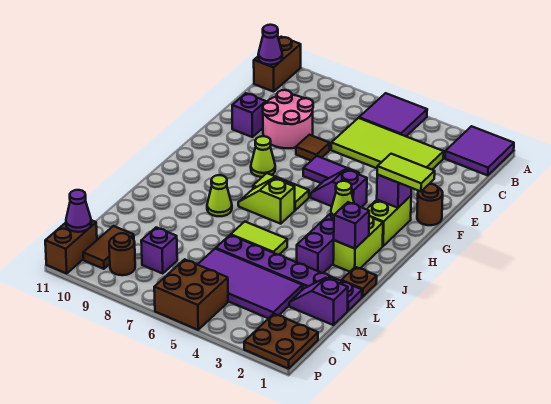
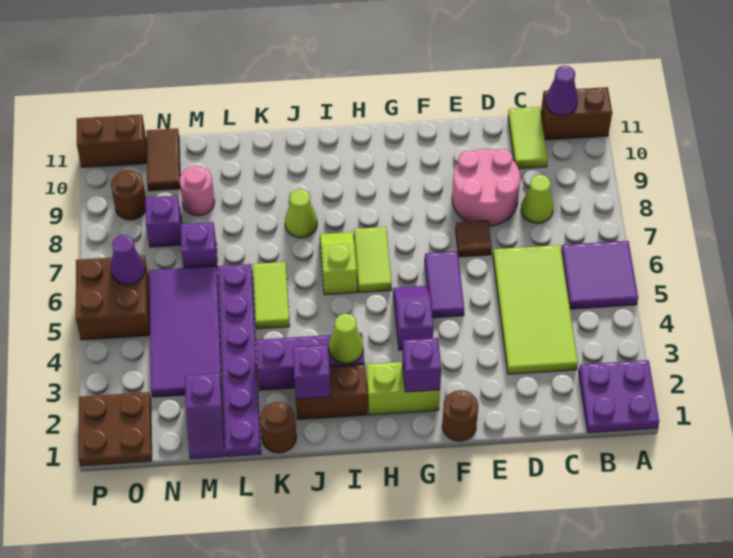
purple 2x2 tile [445,126,514,176] -> purple 2x2 plate [579,360,659,433]
purple 1x1 brick [232,93,266,137] -> purple 1x1 brick moved to [181,222,217,268]
lime 1x2 tile [377,154,435,191] -> lime 1x2 tile moved to [508,107,548,169]
lime 1x1 cone [251,136,275,177] -> lime 1x1 cone moved to [521,175,553,223]
lime 1x2 brick [333,216,383,272] -> brown 1x2 brick [296,364,367,420]
brown 1x1 plate [341,267,377,297] -> brown 1x1 round brick [260,402,296,453]
purple 1x2 slope [289,278,348,325] -> purple 1x2 slope turned to [185,374,225,459]
none -> pink 1x1 round brick [179,166,215,216]
brown 1x2 tile [83,226,134,269] -> brown 1x2 tile turned to [146,128,181,191]
purple 1x1 cone [66,190,91,232] -> purple 1x1 cone moved to [111,235,145,285]

